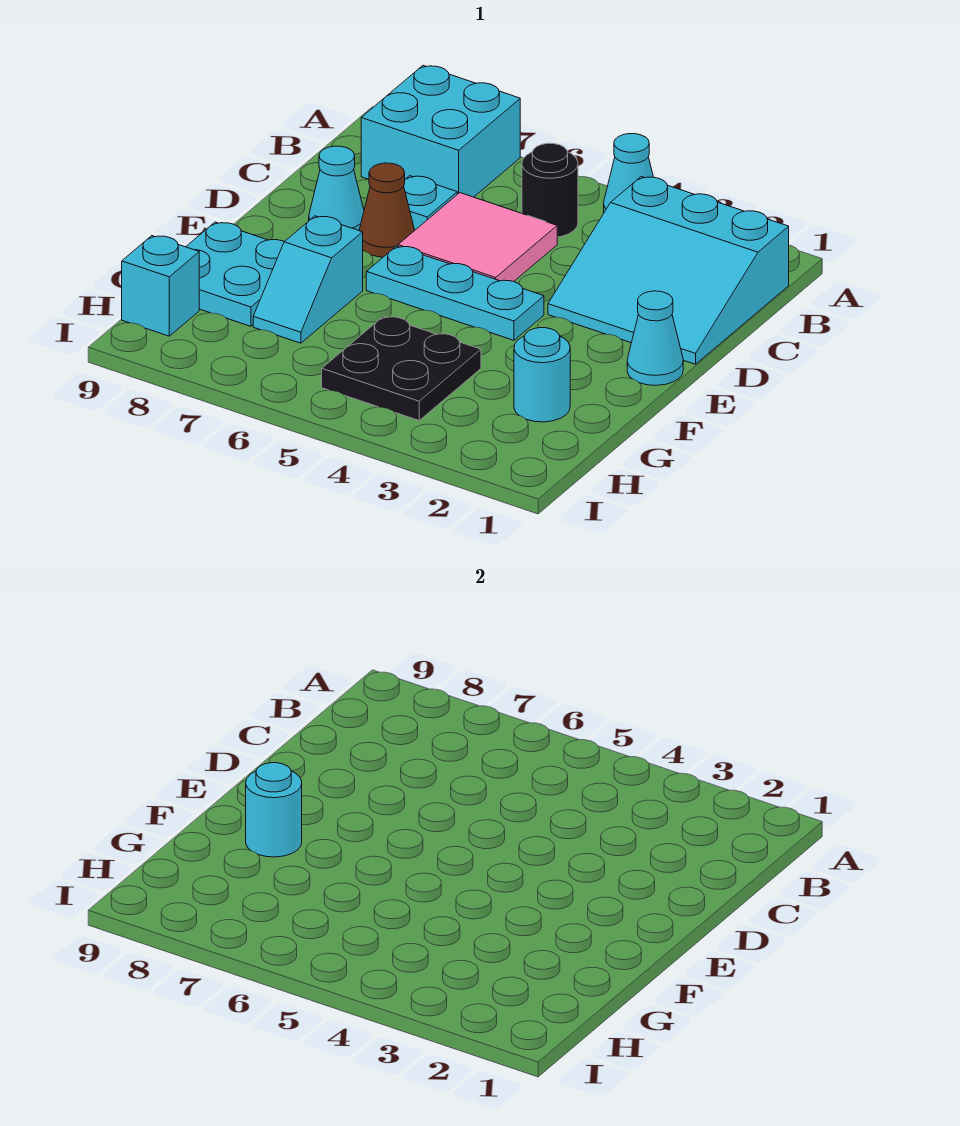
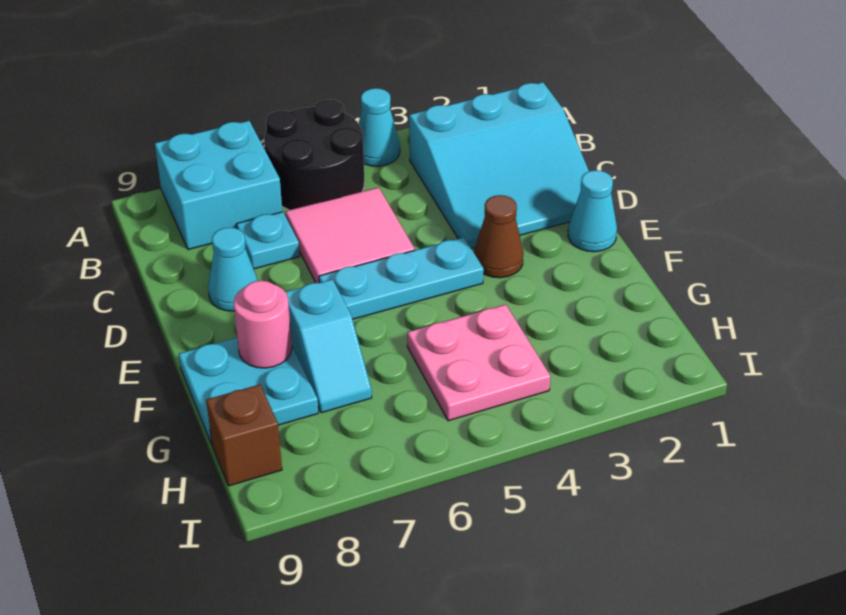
black 1x1 round brick [522,143,578,237] -> black 2x2 round brick [264,99,364,210]
brown 1x1 cone [359,163,415,257] -> brown 1x1 cone moved to [474,195,523,278]
cyan 1x1 round brick [246,763,302,857] -> pink 1x1 round brick [234,281,292,368]
cyan 1x1 round brick [514,328,570,422] -> none
black 2x2 plate [322,316,481,420] -> pink 2x2 plate [407,304,550,421]
cyan 1x1 brick [122,236,199,336] -> brown 1x1 brick [206,385,282,486]

